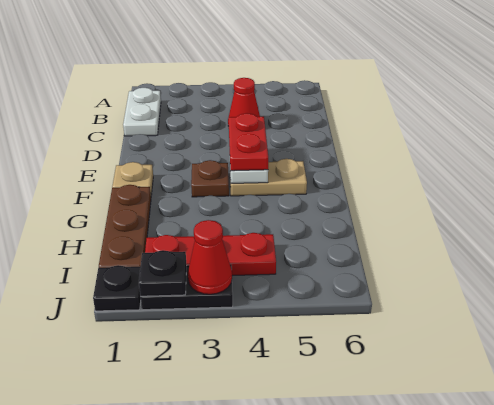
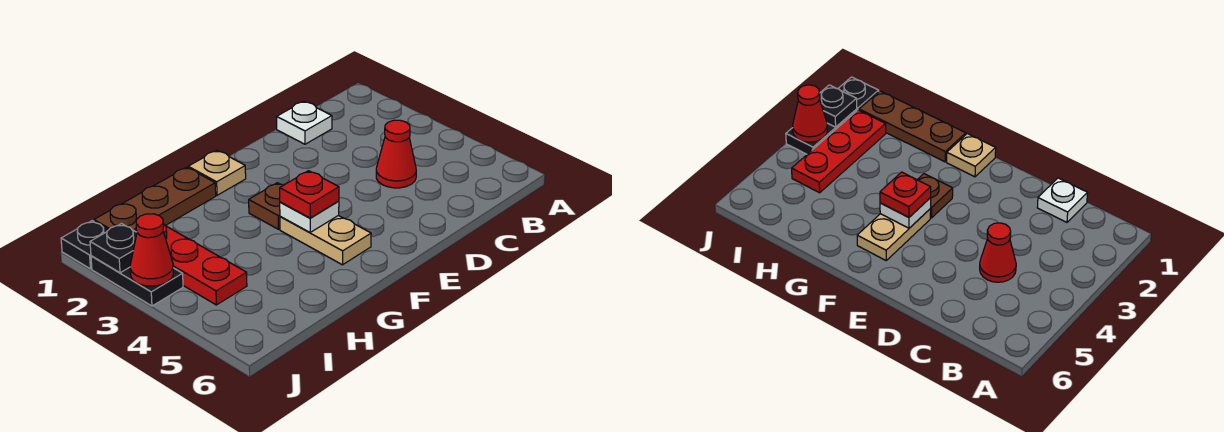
white 1x2 plate [123,88,161,136] -> white 1x1 plate [277,101,332,144]
red 1x2 plate [229,113,268,171] -> red 1x1 plate [280,171,339,218]

